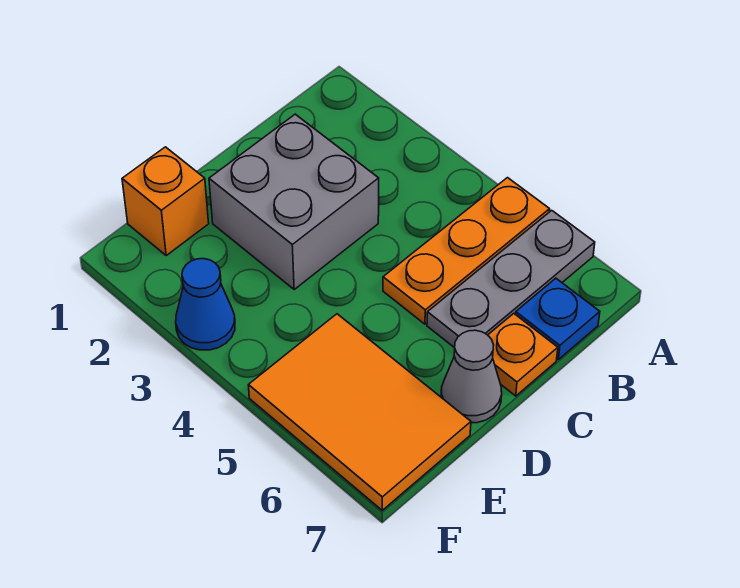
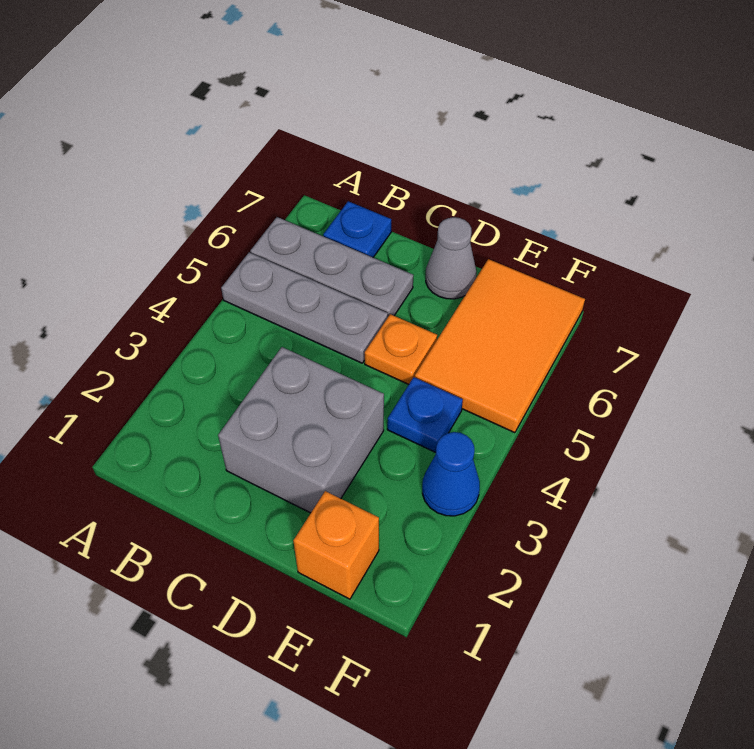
orange 1x3 plate [383,178,550,324] -> grey 1x3 plate [221,252,388,363]
orange 1x1 plate [488,314,558,396] -> orange 1x1 plate moved to [365,314,437,384]
none -> blue 1x1 plate [387,377,463,452]

